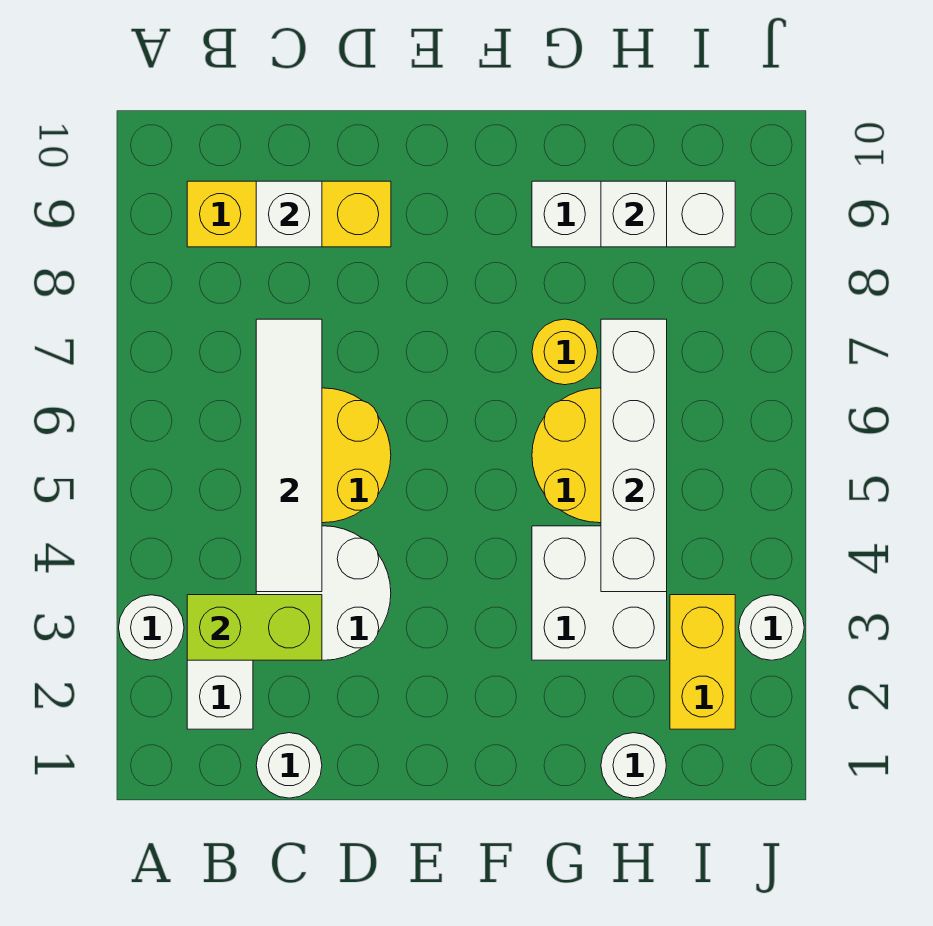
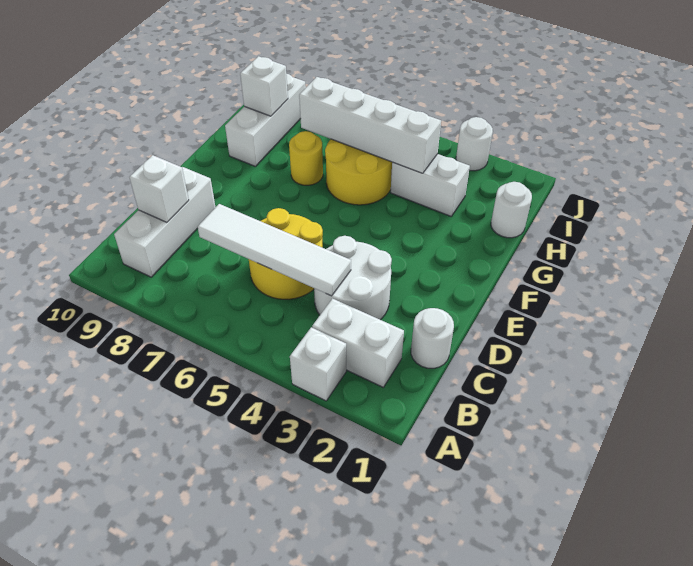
white 1x1 round brick [119,595,184,660] -> white 1x1 brick [290,327,346,401]
lime 1x2 brick [187,595,322,660] -> none
yellow 1x3 brick [187,181,391,247] -> white 1x3 brick [114,167,216,277]
white 2x2 brick [532,526,667,660] -> white 1x2 brick [391,154,470,216]
yellow 1x2 brick [670,595,735,729] -> none

